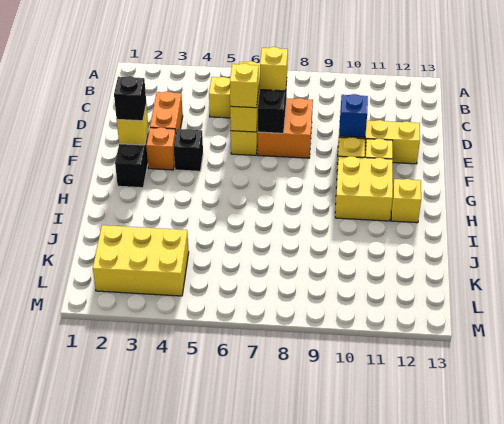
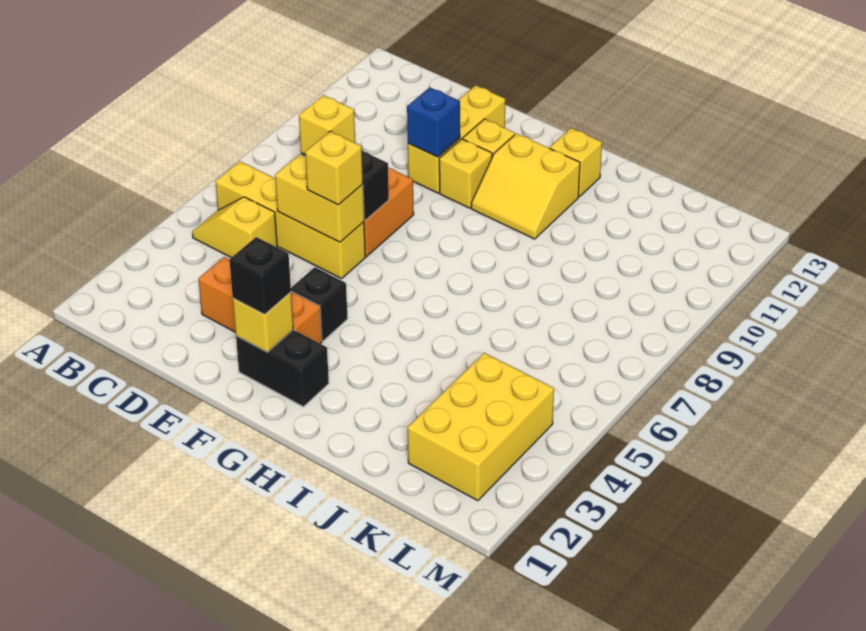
yellow 2x2 brick [335,156,393,221] -> yellow 2x2 slope [471,134,580,239]

